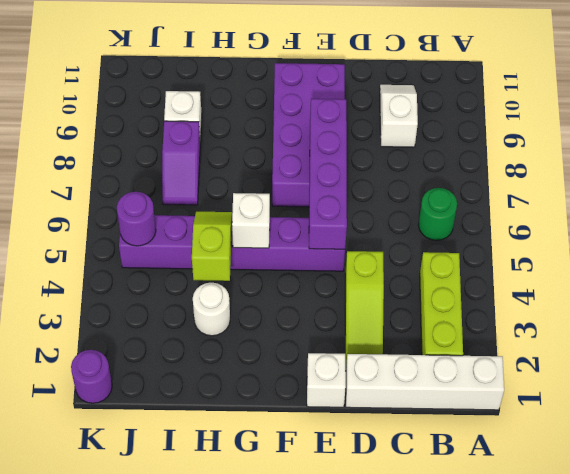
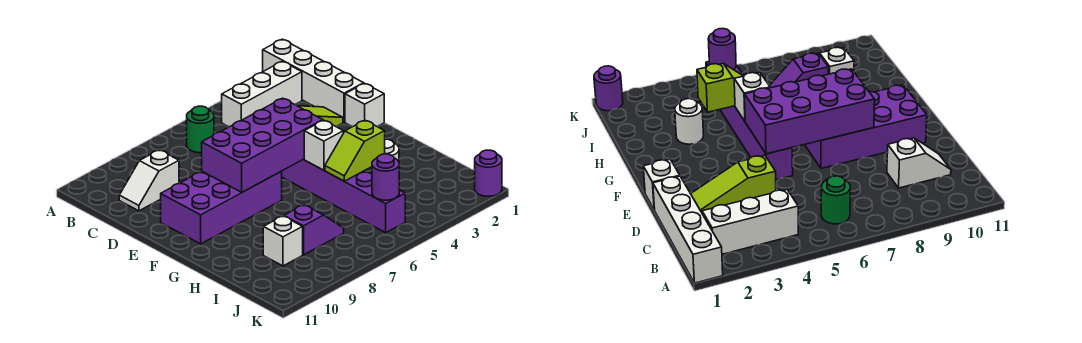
lime 1x3 brick [420,252,463,356] -> white 1x3 brick [222,61,302,127]
purple 1x4 brick [309,99,347,249] -> purple 2x4 brick [202,98,323,192]

